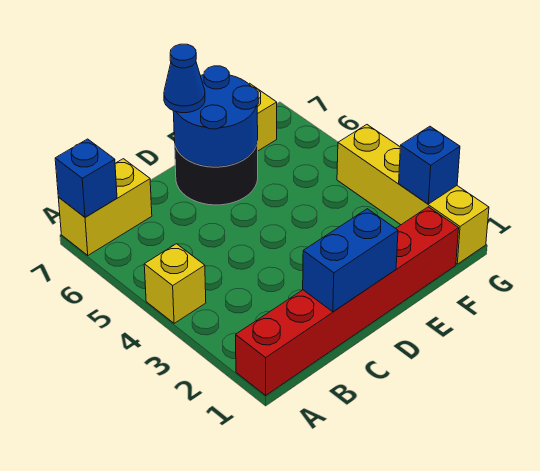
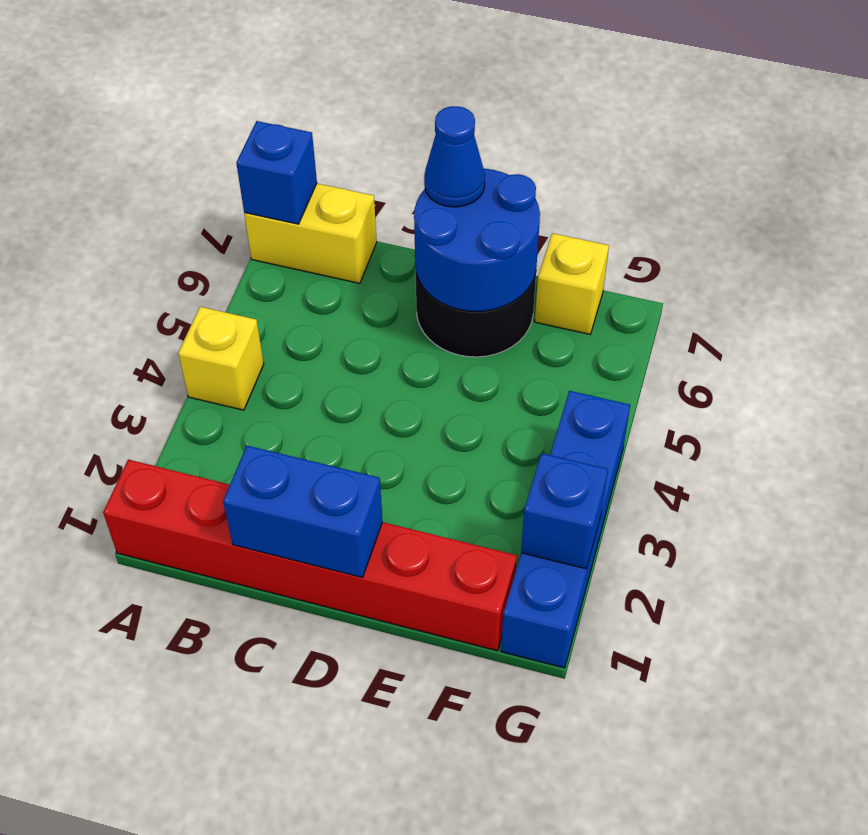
yellow 1x4 brick [337,125,489,264] -> blue 1x4 brick [501,391,630,668]

